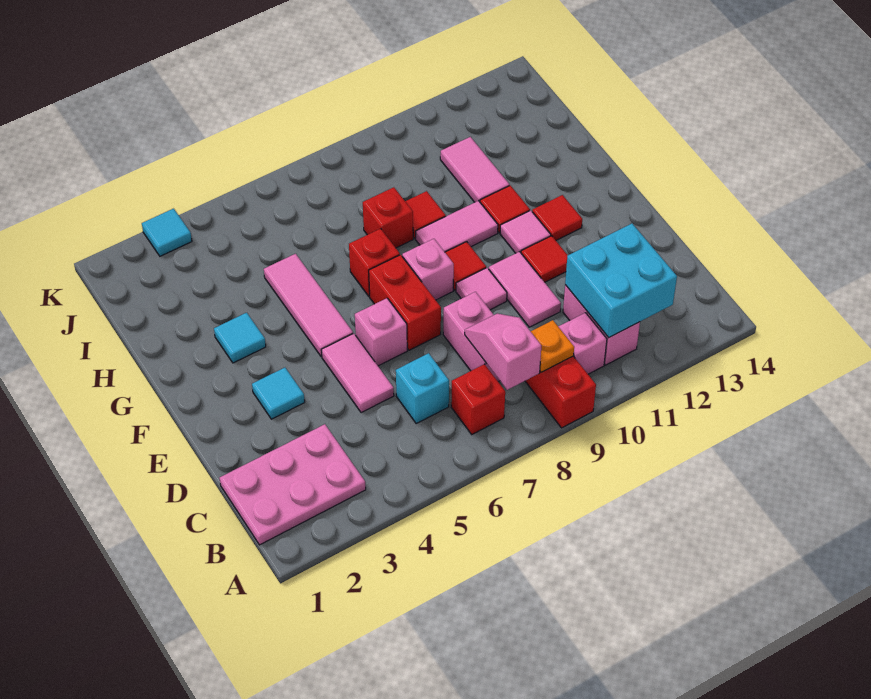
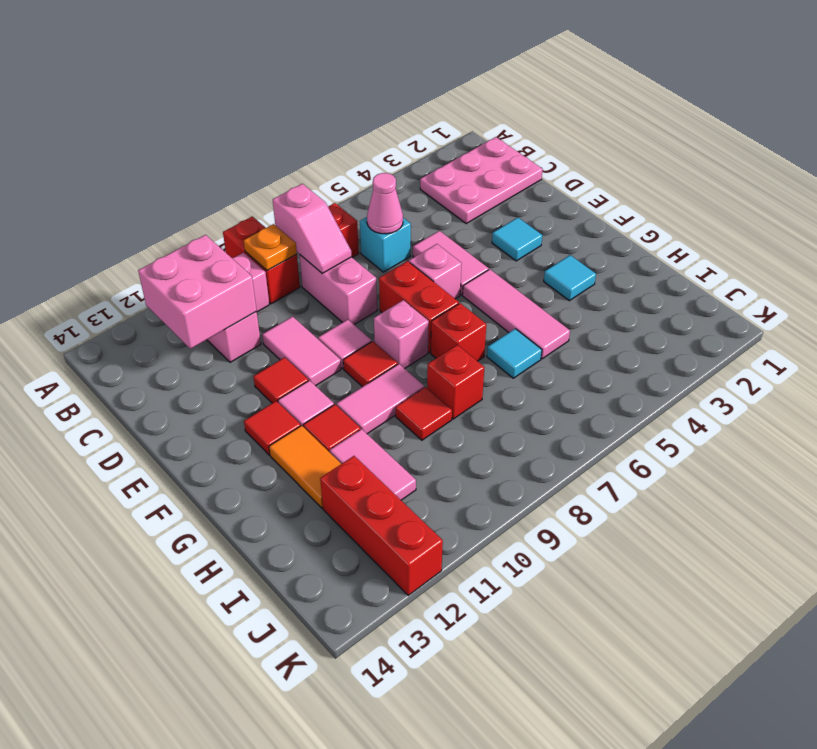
cyan 2x2 brick [565,224,677,338] -> pink 2x2 brick [138,235,257,349]
none -> pink 1x1 cone [367,173,403,234]
none -> orange 1x2 tile [269,426,341,508]
none -> red 1x3 brick [320,456,443,595]
cyan 1x1 tile [142,209,192,256] -> cyan 1x1 tile moved to [487,329,542,378]

